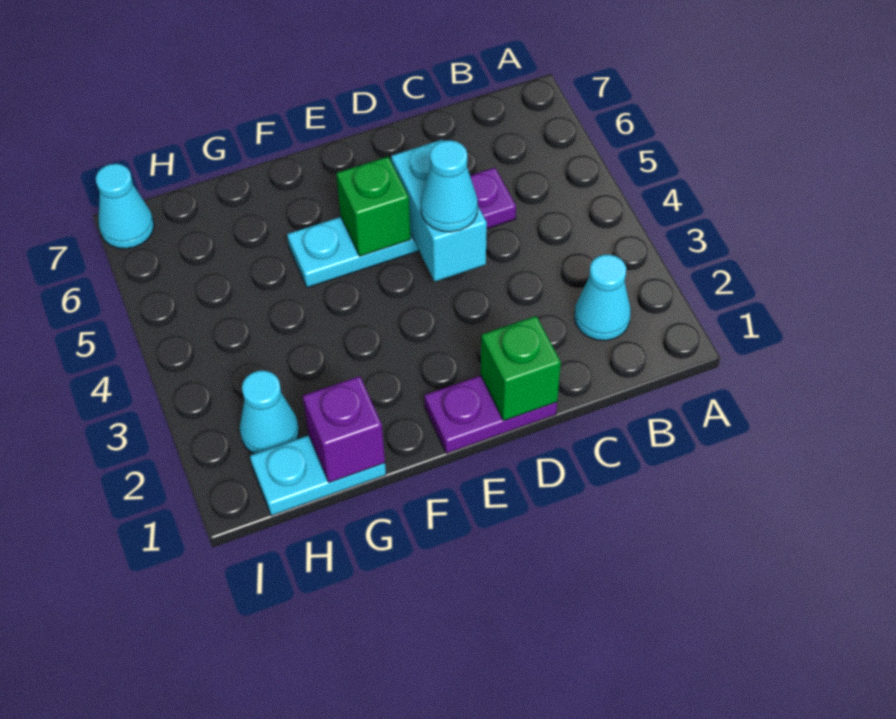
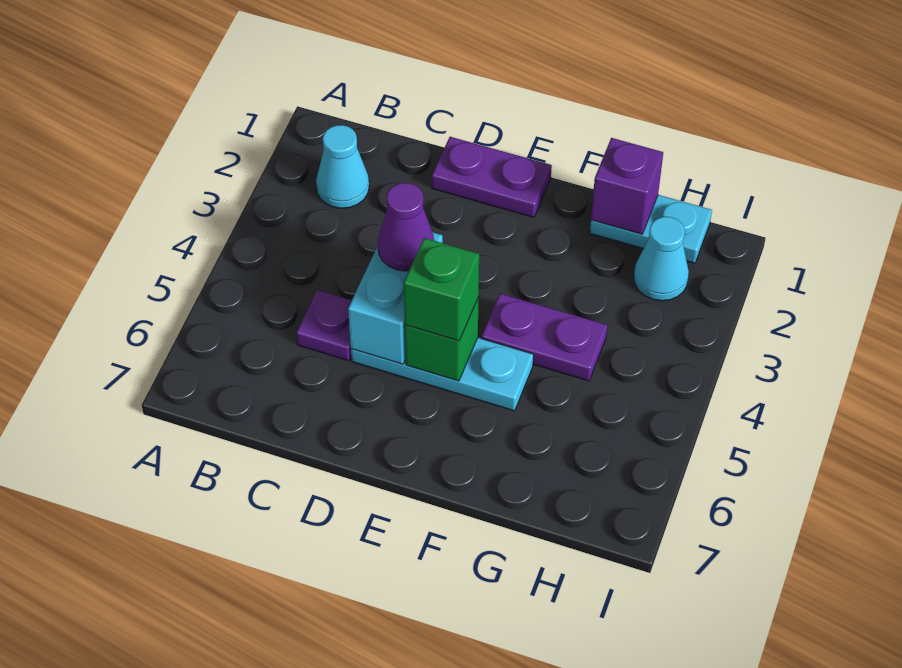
green 1x1 brick [481,316,561,421] -> green 1x1 brick moved to [403,238,479,341]
cyan 1x1 cone [421,140,478,232] -> purple 1x1 cone [378,183,434,271]
none -> purple 1x2 plate [481,294,607,381]
cyan 1x1 cone [96,164,154,249] -> none

